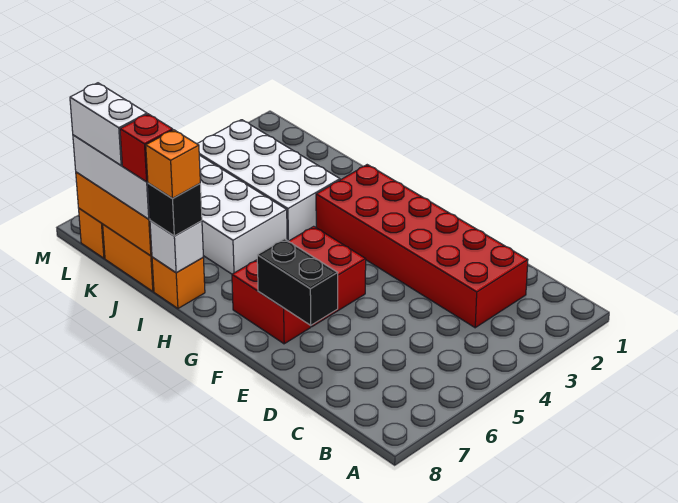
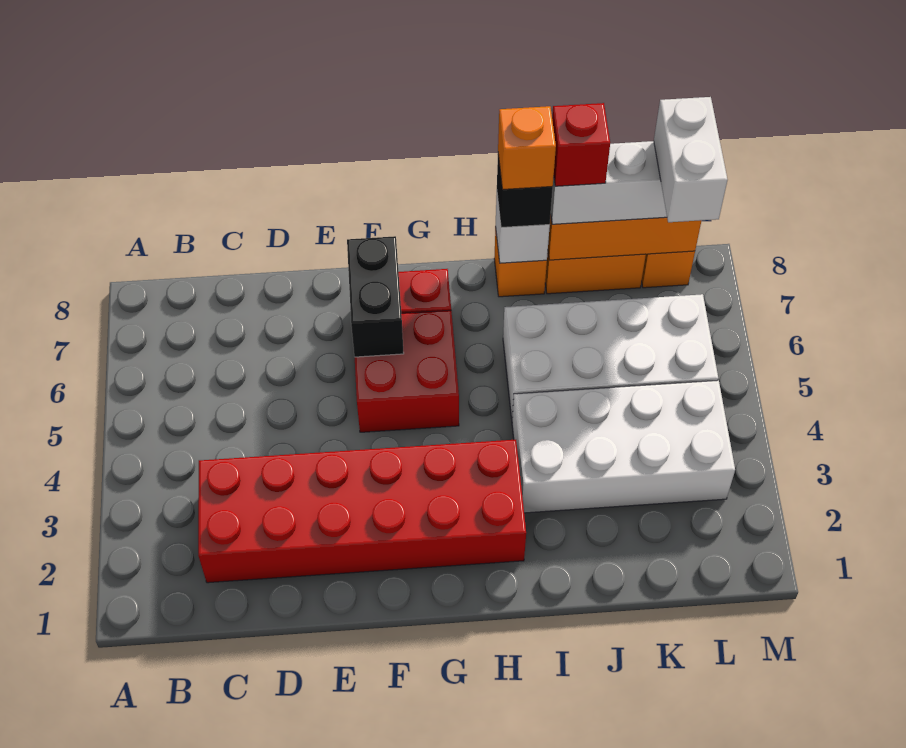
black 1x2 brick [257,239,338,325] -> black 1x2 brick turned to [347,236,404,357]
white 1x2 brick [70,83,147,165] -> white 1x2 brick turned to [654,97,727,222]

